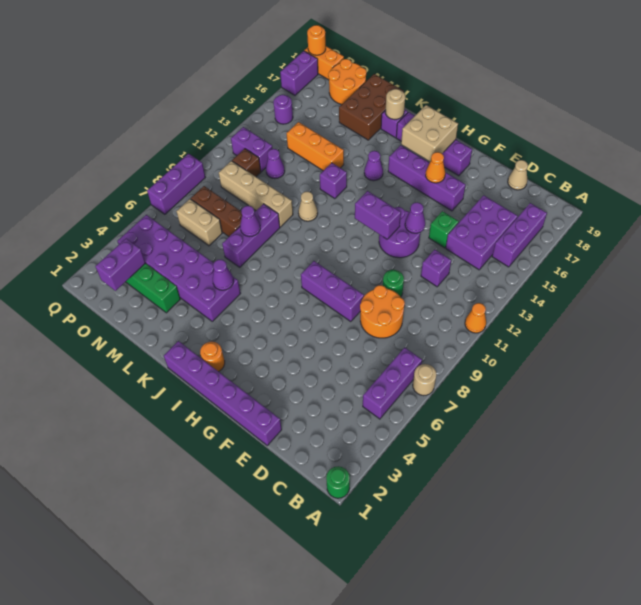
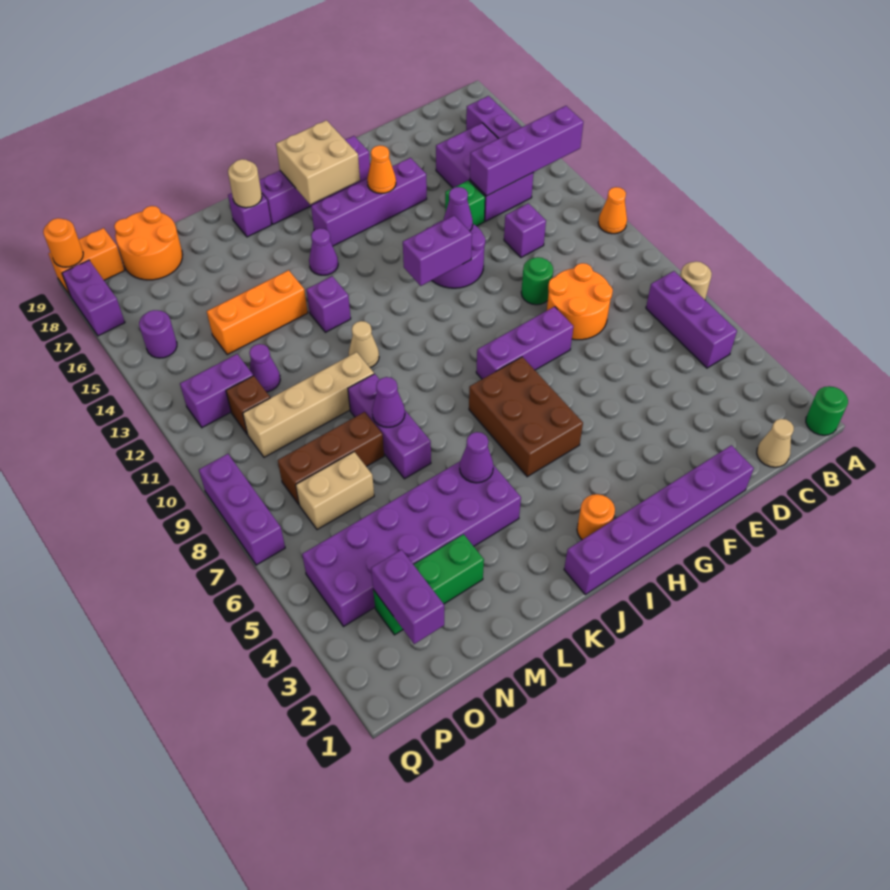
none -> purple 1x4 brick [470,106,583,196]
tan 1x1 cone [508,160,528,190] -> tan 1x1 cone moved to [757,419,794,467]
brown 2x3 brick [339,74,404,140] -> brown 2x3 brick moved to [469,357,583,477]

